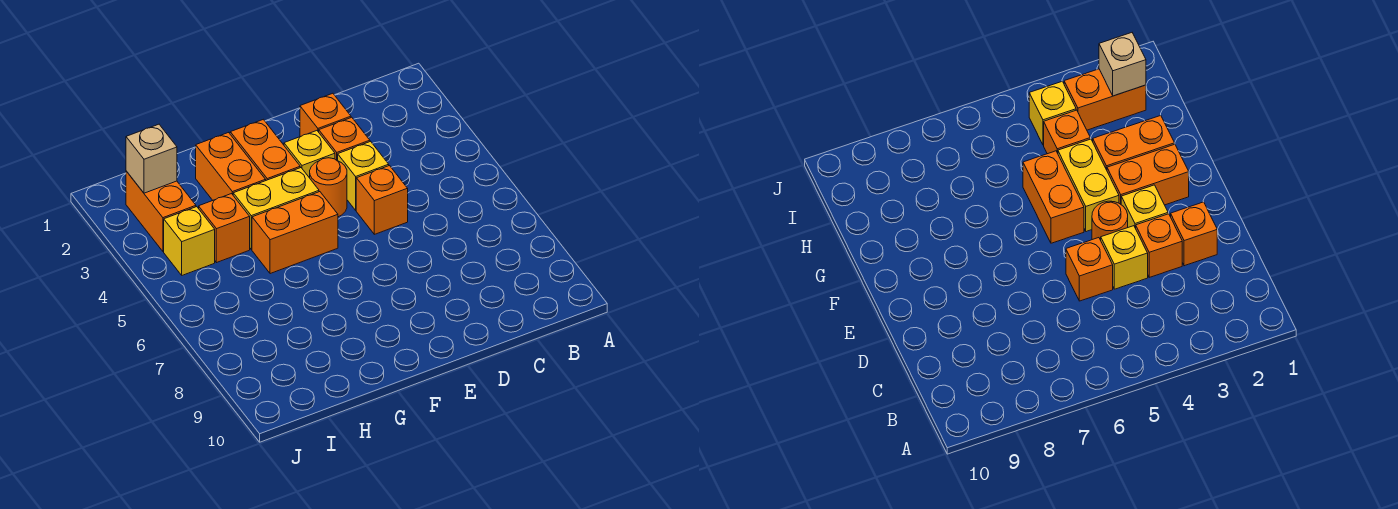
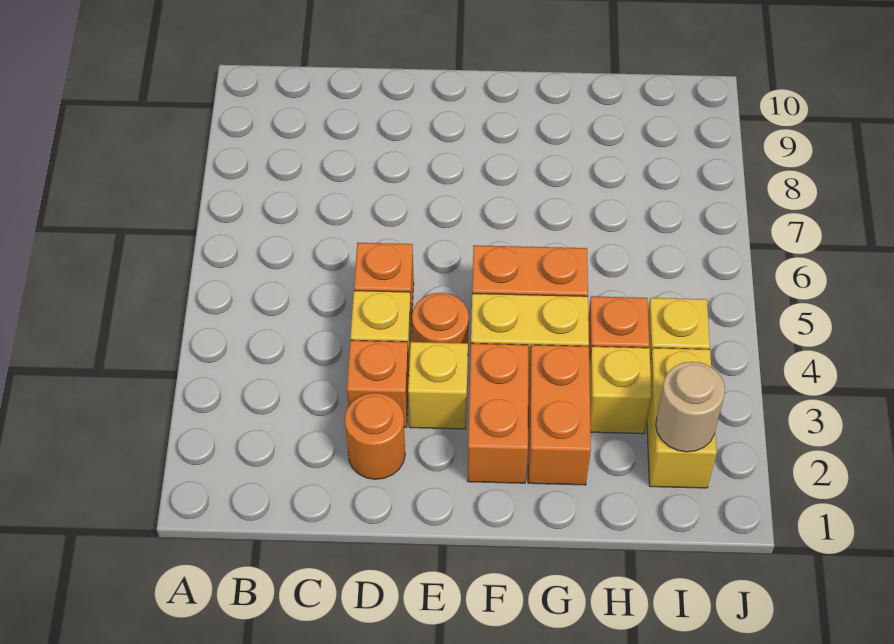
orange 1x1 brick [300,93,351,137] -> orange 1x1 round brick [345,393,405,479]
none -> yellow 1x1 brick [589,346,651,434]
orange 1x2 brick [126,171,196,251] -> yellow 1x2 brick [647,348,717,488]
tan 1x1 brick [126,124,177,193] -> tan 1x1 round brick [656,362,725,452]

